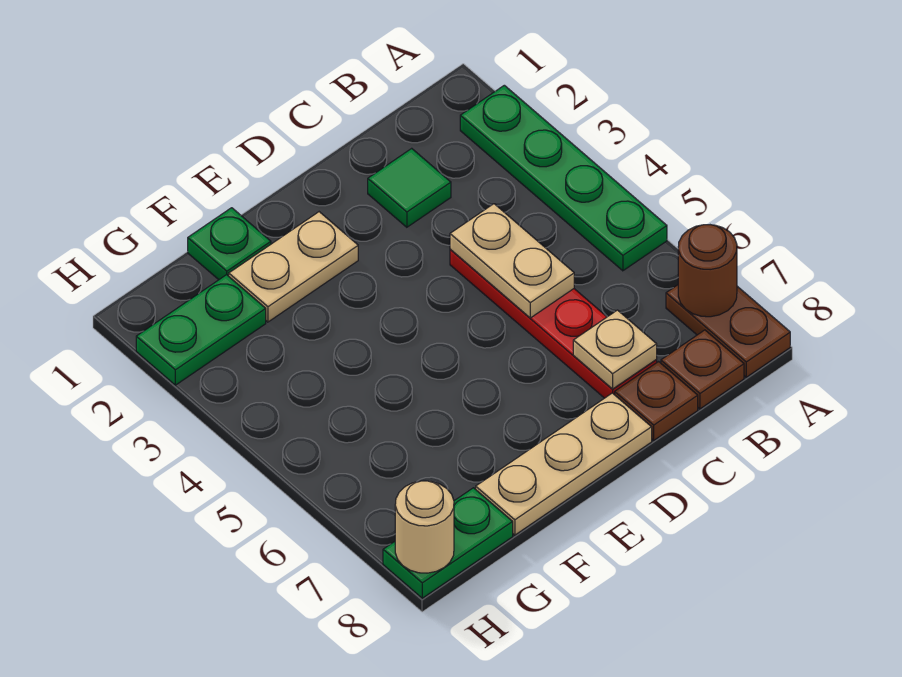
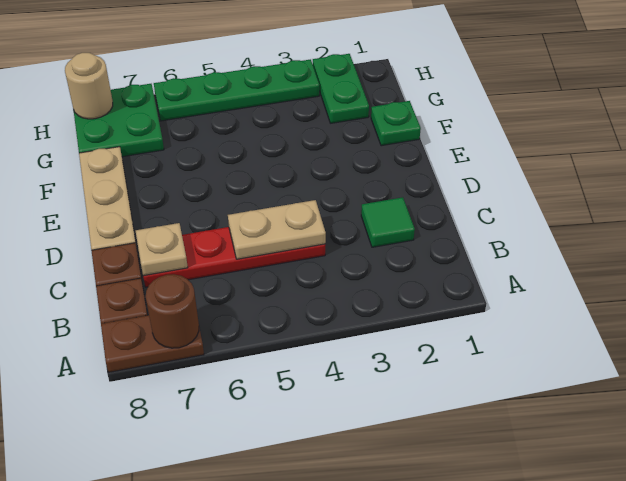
green 1x4 plate [460,85,667,271] -> green 1x4 plate moved to [154,59,319,121]
tan 1x2 plate [229,212,358,322] -> none
green 1x2 plate [383,488,513,598] -> green 2x2 plate [73,84,164,157]

